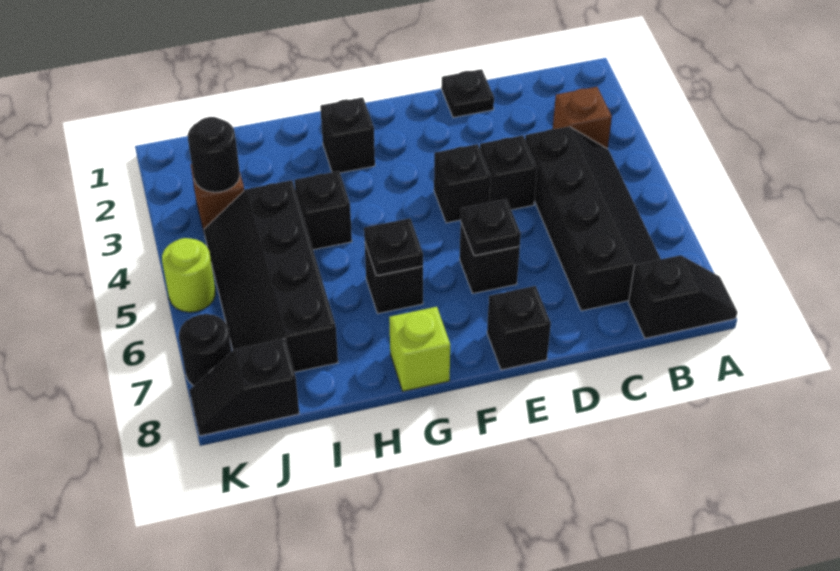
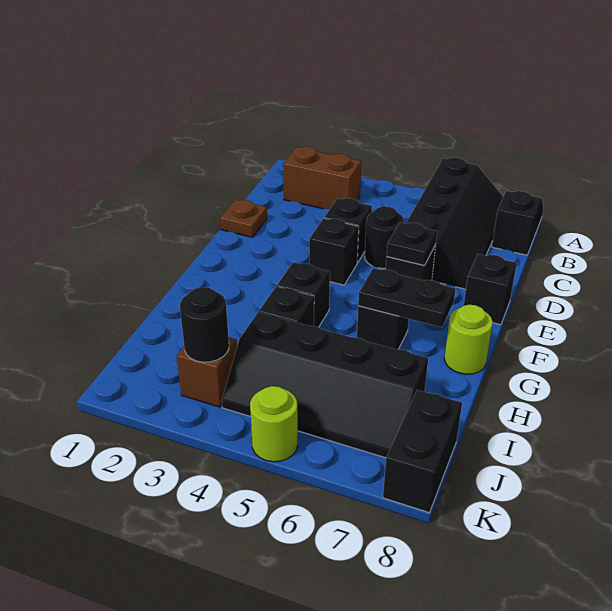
brown 1x1 brick [553,87,612,149] -> brown 1x2 brick [283,147,361,209]
black 2x4 slope [525,127,661,311] -> black 2x4 slope turned to [406,158,503,289]
black 1x1 plate [441,69,494,118] -> brown 1x1 plate [220,200,267,237]
black 1x1 brick [320,97,375,173] -> black 1x1 brick moved to [277,262,330,327]
black 1x1 plate [364,218,423,276] -> black 1x2 plate [358,268,455,327]
lime 1x1 brick [389,307,450,391] -> lime 1x1 round brick [444,305,493,374]
black 1x2 slope [189,339,299,436] -> black 1x2 brick [383,390,462,512]
black 1x1 round brick [179,314,232,386] -> black 1x1 round brick moved to [365,206,404,268]

